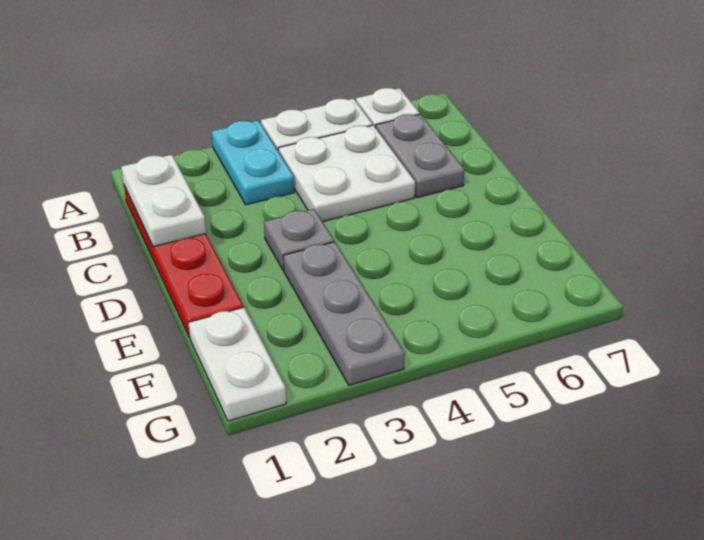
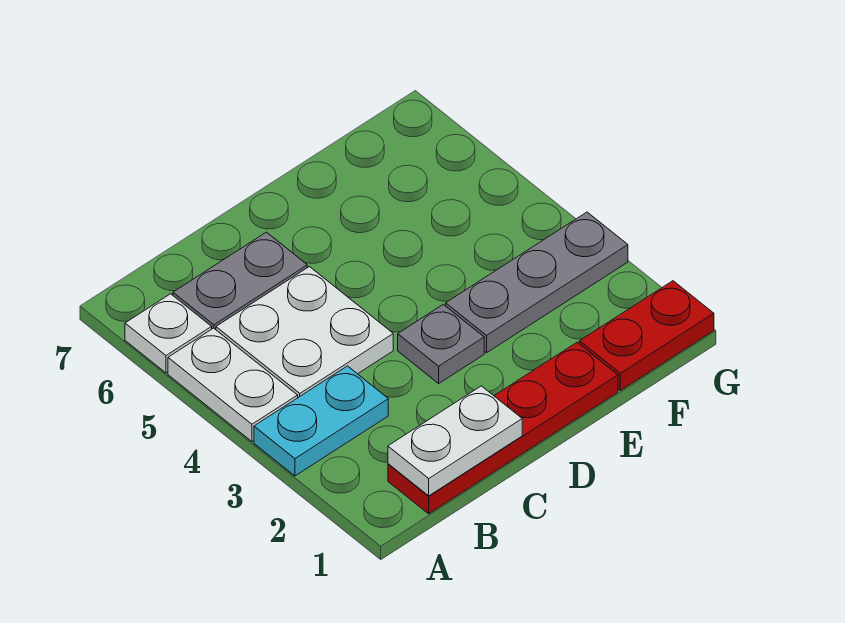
white 1x2 plate [188,307,286,421] -> red 1x2 plate [579,281,714,391]

